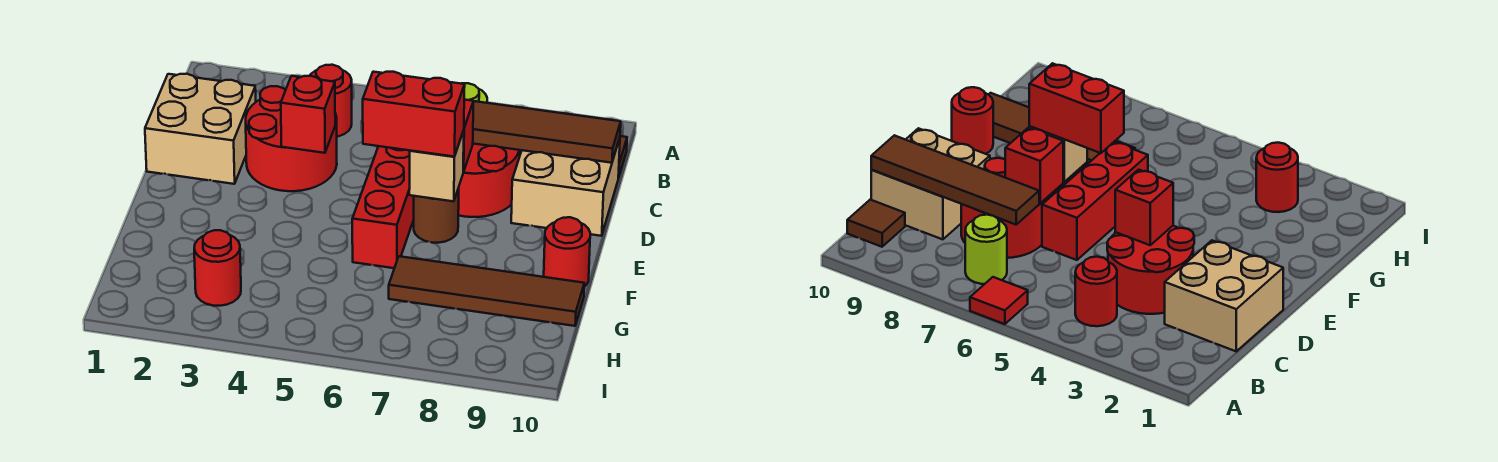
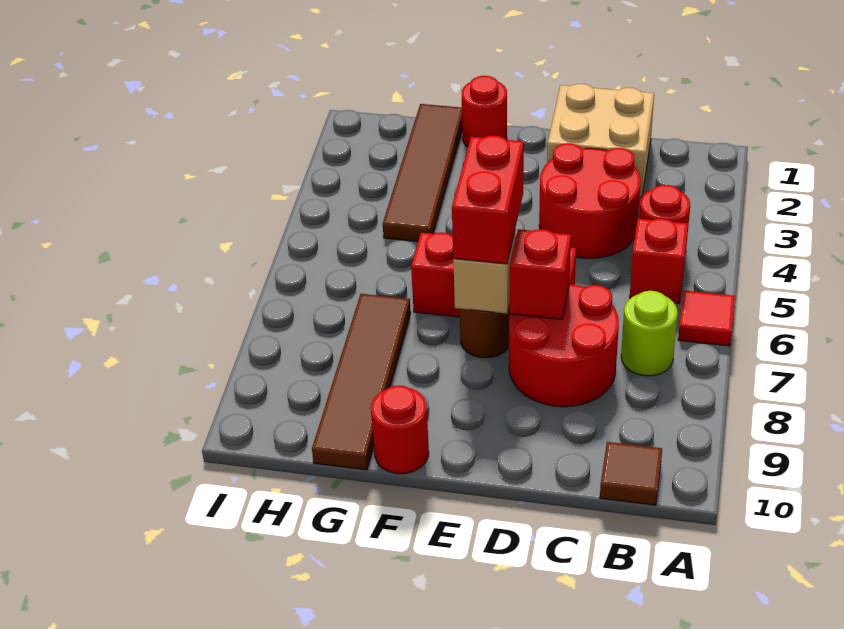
brown 1x4 tile [473,101,621,163] -> brown 1x4 tile moved to [383,104,462,242]
tan 2x2 brick [511,138,620,236] -> none
red 1x1 brick [281,76,335,153] -> red 1x1 brick moved to [630,218,688,303]
red 1x1 round brick [194,230,241,306] -> red 1x1 round brick moved to [462,76,507,147]

